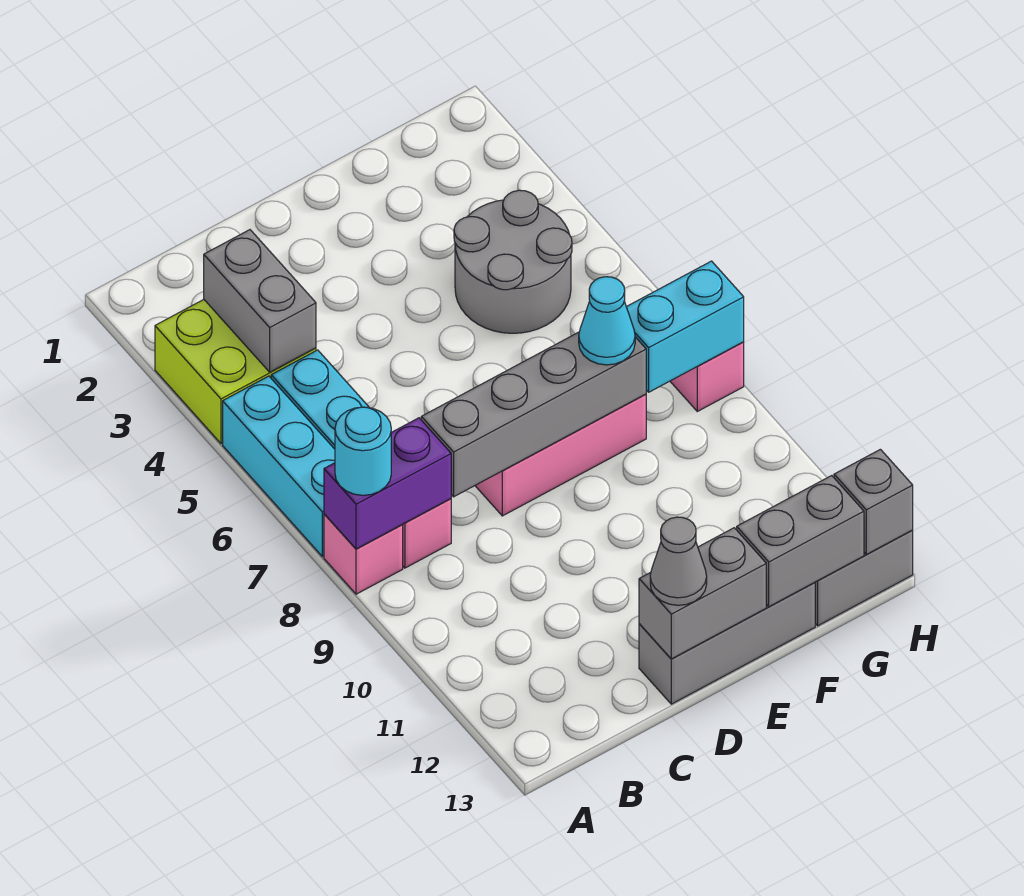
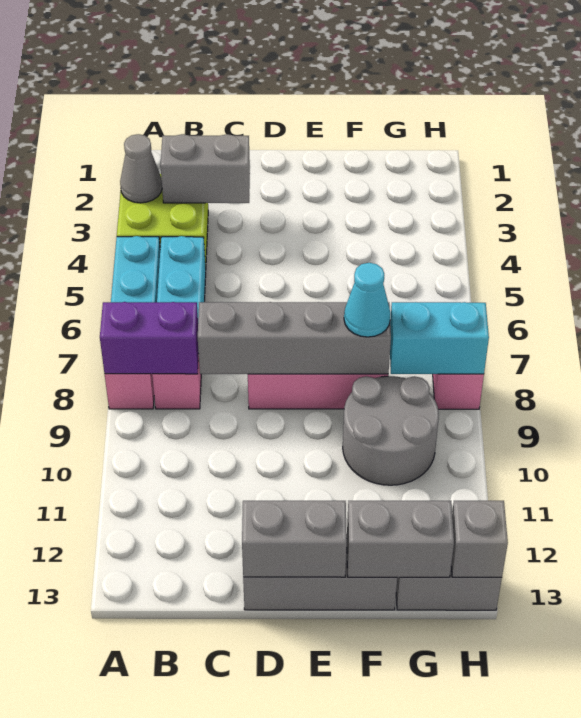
cyan 1x1 round brick [335,407,391,495] -> none
grey 1x2 brick [204,230,316,372] -> grey 1x2 brick turned to [160,134,250,203]
grey 1x1 cone [650,517,707,605] -> grey 1x1 cone moved to [120,134,162,203]
grey 2x2 round brick [454,190,572,333] -> grey 2x2 round brick moved to [343,376,439,485]

